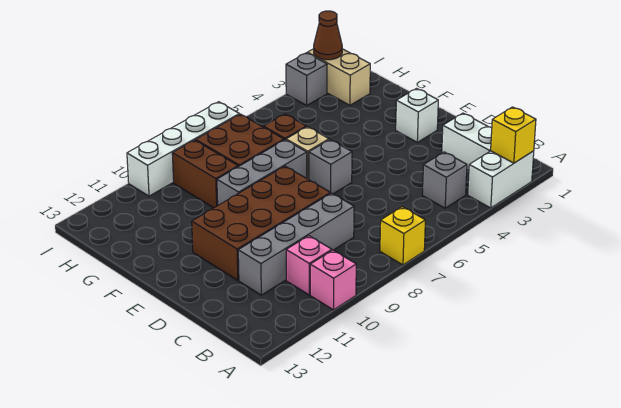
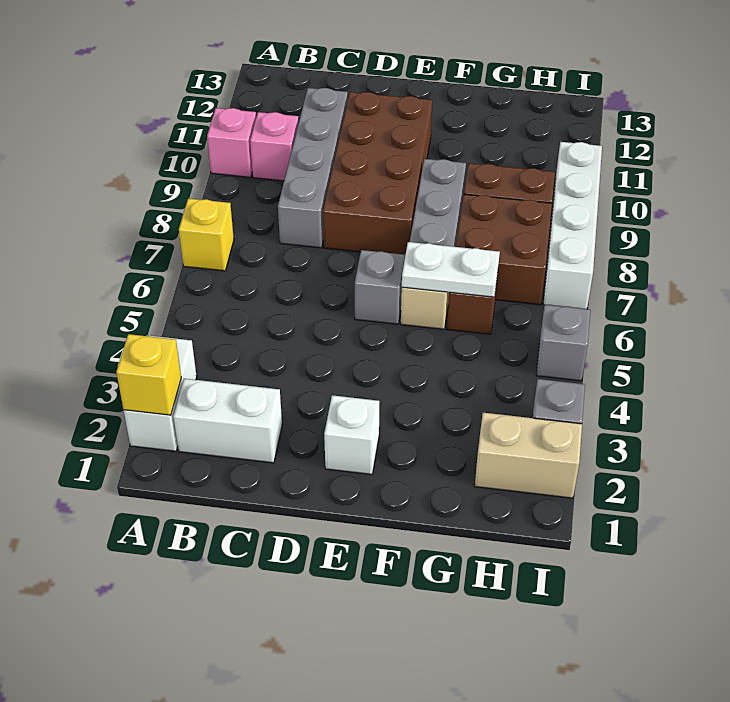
grey 1x1 brick [422,152,467,208] -> grey 1x1 brick moved to [536,305,590,381]
none -> white 1x2 plate [402,242,500,297]
brown 1x1 cone [314,11,342,60] -> none

